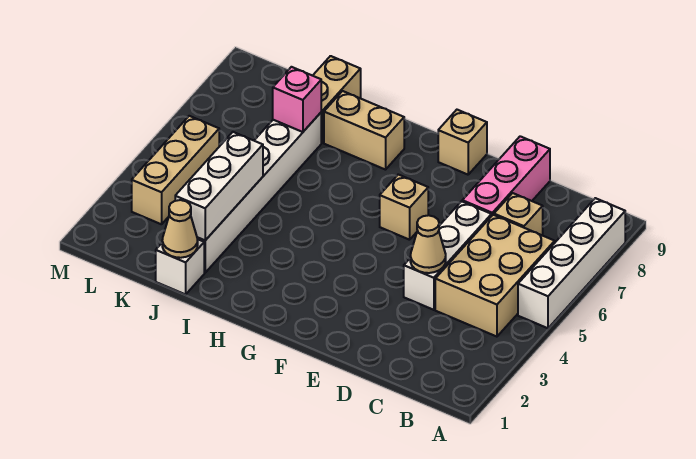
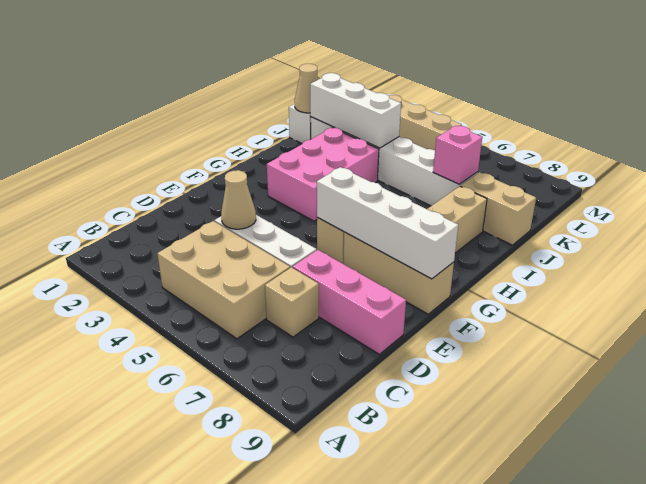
white 1x4 brick [518,198,625,328] -> white 1x4 brick moved to [317,167,458,279]
tan 1x1 brick [438,110,487,175] -> tan 1x3 brick [344,232,454,314]
none -> pink 2x3 brick [267,128,379,221]

